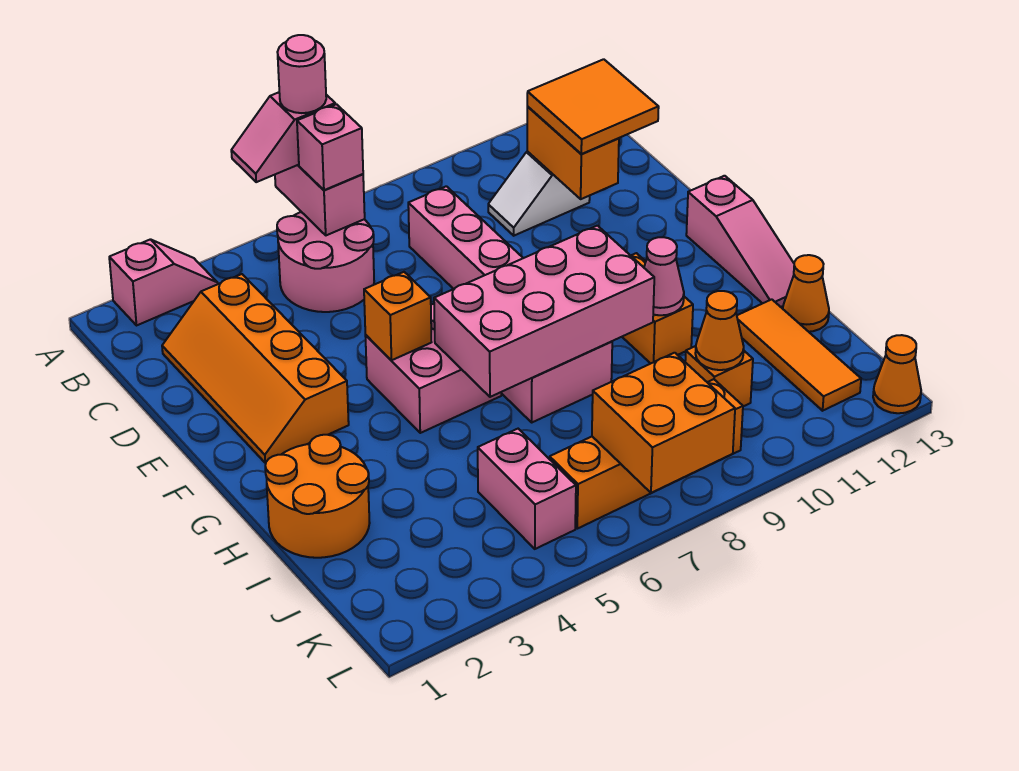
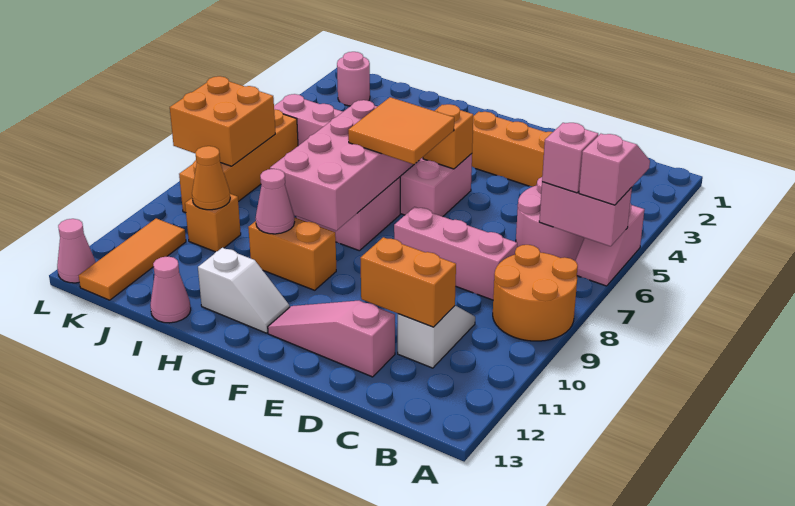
pink 1x2 slope [109,239,218,325] -> pink 1x2 slope moved to [575,203,644,286]
pink 1x1 round brick [278,35,326,113] -> pink 1x1 round brick moved to [337,52,370,106]
orange 2x2 tile [527,59,659,154] -> orange 2x2 tile moved to [348,97,454,164]
pink 1x3 slope [686,176,794,307] -> pink 1x3 slope moved to [268,301,395,377]
none -> white 1x2 slope [198,248,290,333]
orange 2x2 round brick [265,435,370,558] -> orange 2x2 round brick moved to [493,245,578,341]
orange 1x3 tile [737,299,861,411] -> orange 1x3 tile turned to [79,218,186,300]
orange 1x1 cone [783,255,829,332] -> pink 1x1 cone [150,256,191,323]
orange 1x1 cone [873,335,921,413] -> pink 1x1 cone [57,219,96,283]

